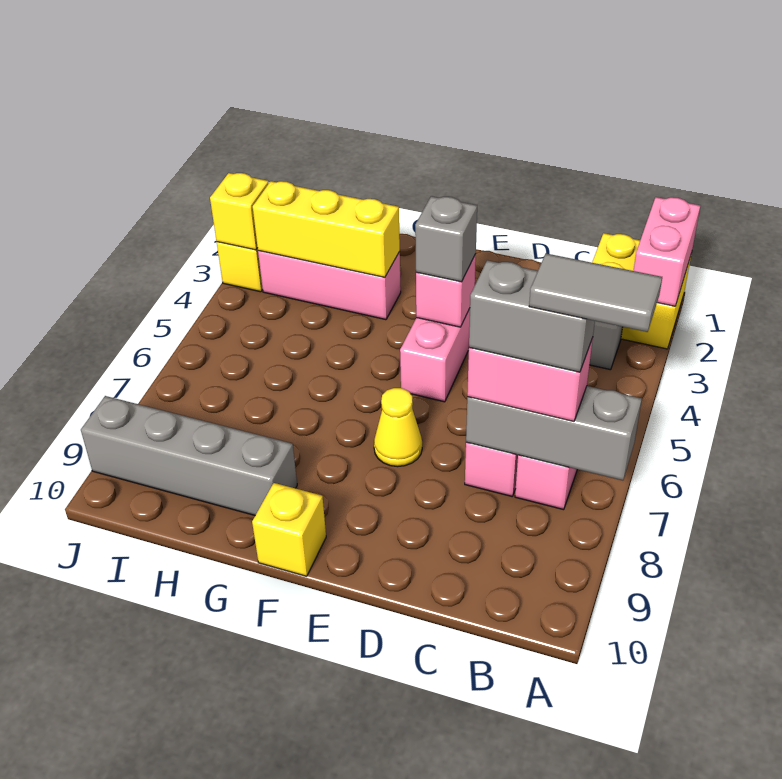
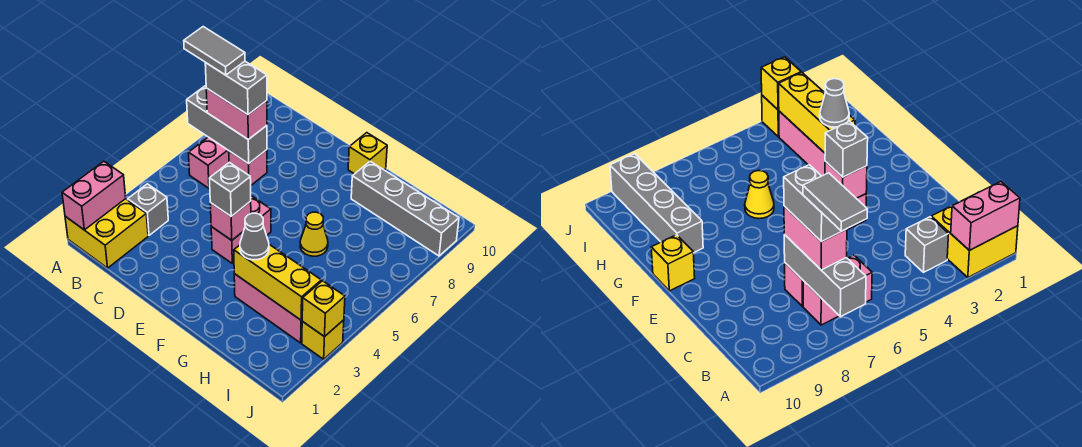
yellow 1x1 cone [374,388,422,467] -> yellow 1x1 cone moved to [300,212,328,256]
none -> grey 1x1 cone [240,213,269,260]

